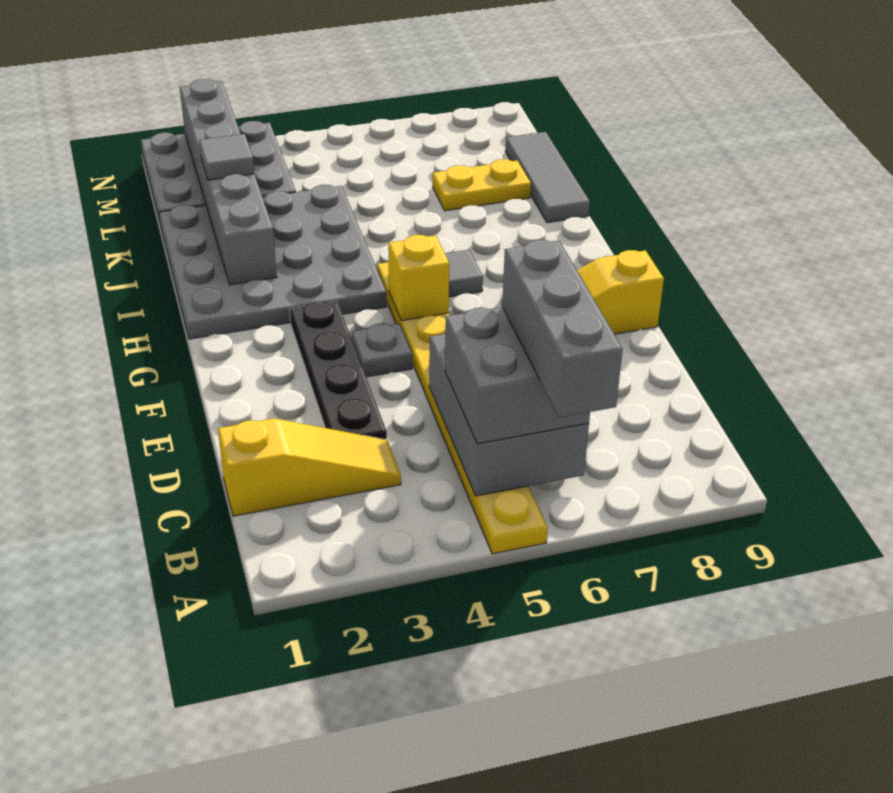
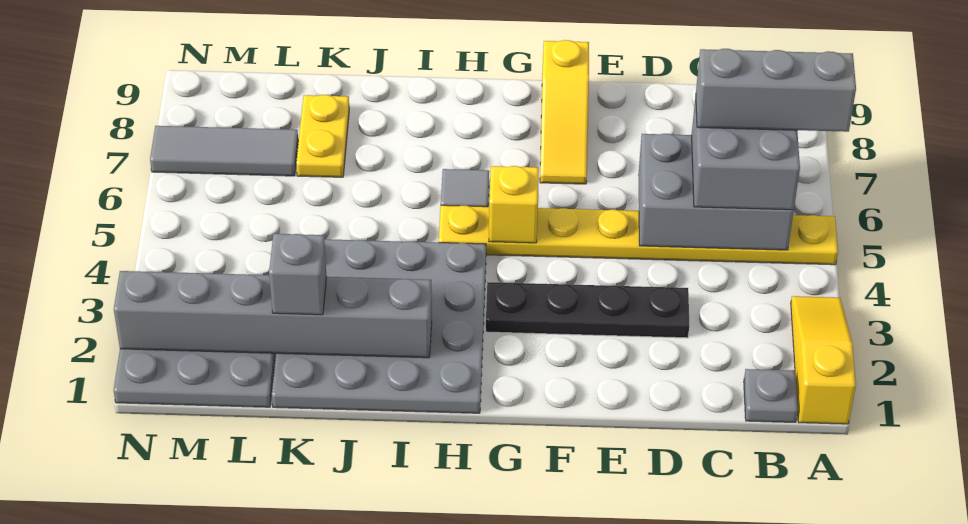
yellow 1x3 slope [218,418,401,516] -> yellow 1x3 slope moved to [791,296,856,424]
grey 1x1 plate [351,323,412,377] -> grey 1x1 plate moved to [744,369,798,422]
grey 1x3 tile [505,132,590,223] -> grey 1x3 tile moved to [150,126,298,176]
grey 1x1 tile [199,134,254,180] -> grey 1x1 brick [269,234,327,315]

